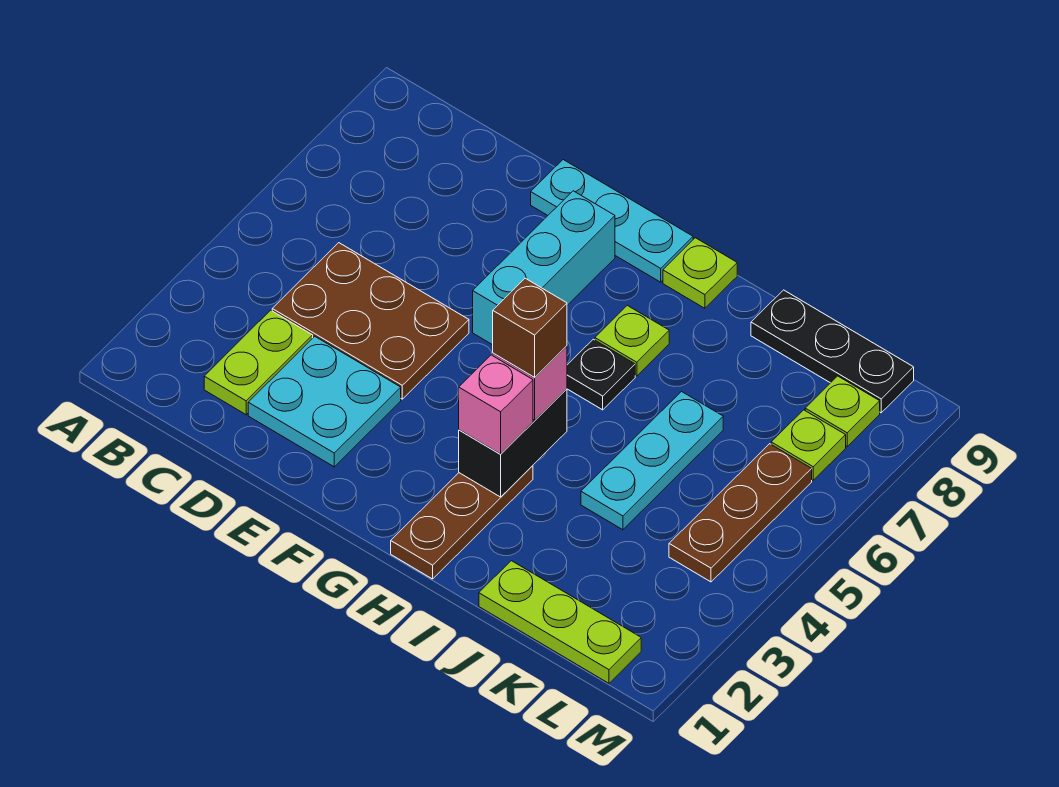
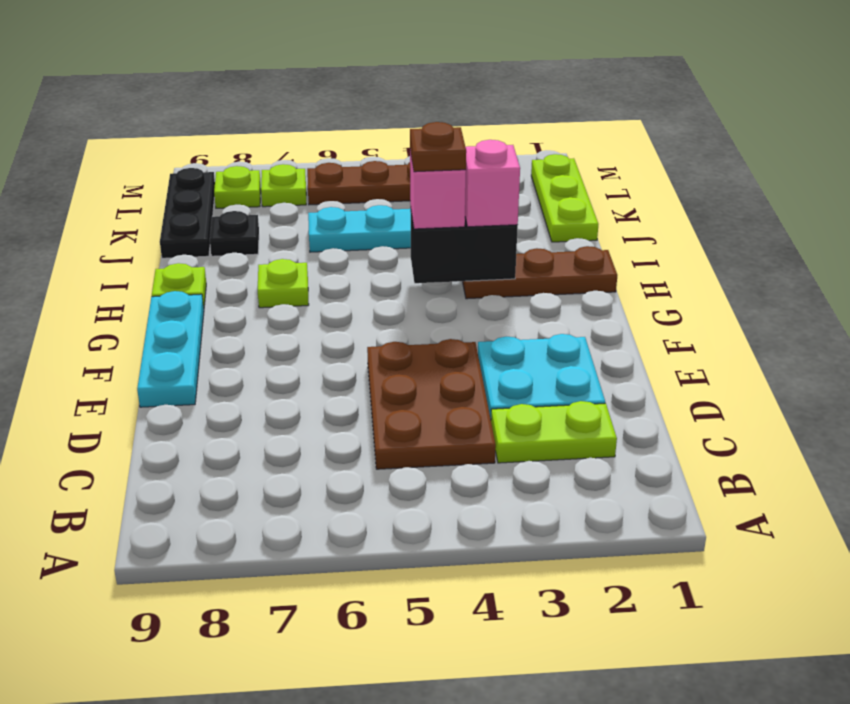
cyan 1x3 brick [473,191,615,345] -> none
brown 1x1 brick [493,278,567,378] -> brown 1x1 plate [410,122,466,172]
black 1x1 plate [567,339,635,410] -> black 1x1 plate moved to [210,211,259,256]

